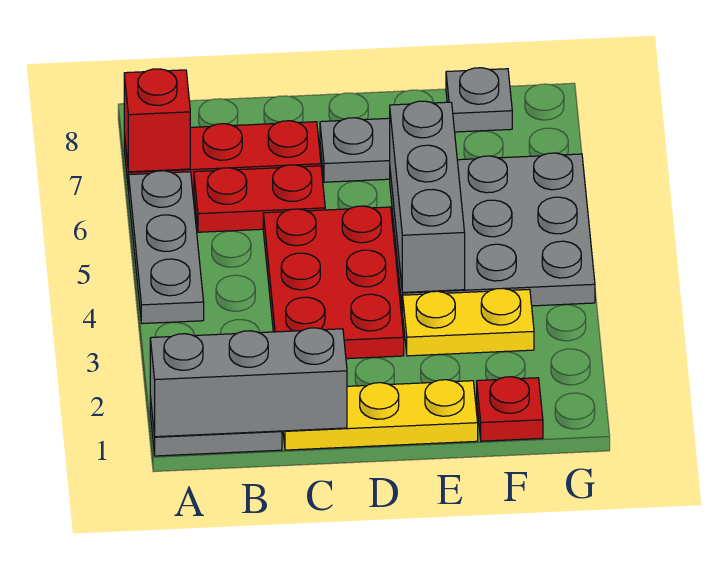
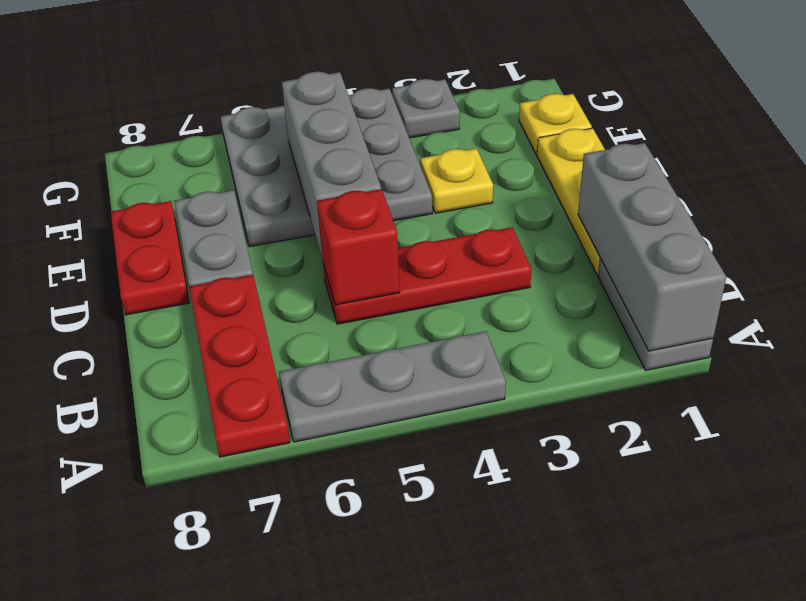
red 1x1 brick [124,69,190,172] -> red 1x1 brick moved to [317,189,400,305]
red 1x2 plate [194,165,325,232] -> red 1x2 plate moved to [111,201,189,315]
red 2x3 plate [263,206,404,359] -> red 1x3 plate [323,227,532,324]
yellow 1x2 plate [403,288,534,356] -> yellow 1x1 plate [420,148,493,213]
grey 1x3 brick [390,101,465,292] -> grey 1x3 brick turned to [282,72,381,259]
red 1x1 plate [477,377,543,441] -> yellow 1x1 plate [519,94,592,154]
grey 1x1 plate [446,68,512,132] -> grey 1x1 plate moved to [392,79,460,138]

